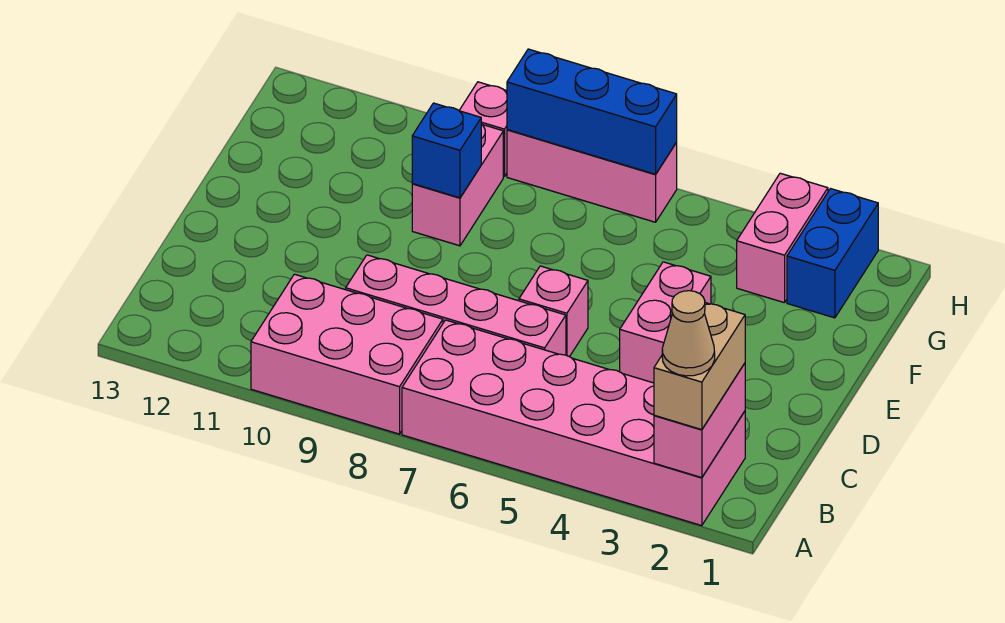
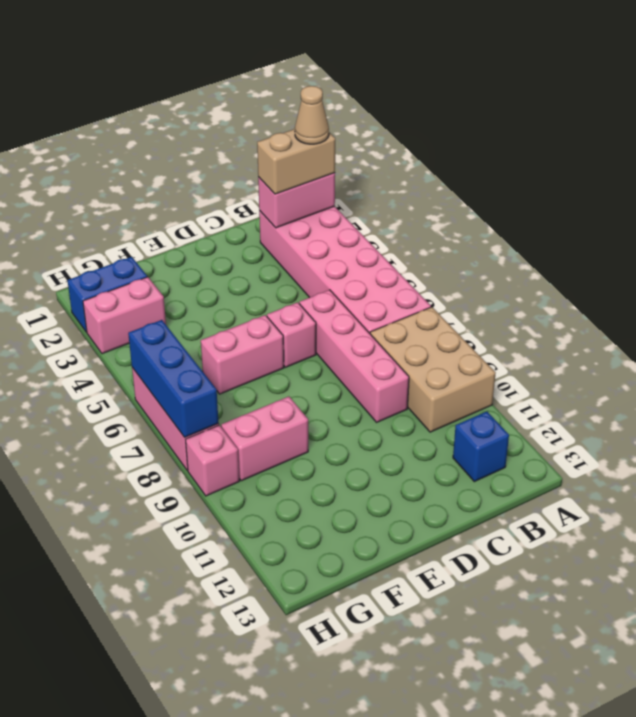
pink 2x3 brick [251,274,443,434] -> tan 2x3 brick [370,307,495,432]
pink 1x2 brick [620,262,711,383] -> pink 1x2 brick moved to [201,315,284,394]
blue 1x1 brick [412,103,481,198] -> blue 1x1 brick moved to [453,412,509,482]

